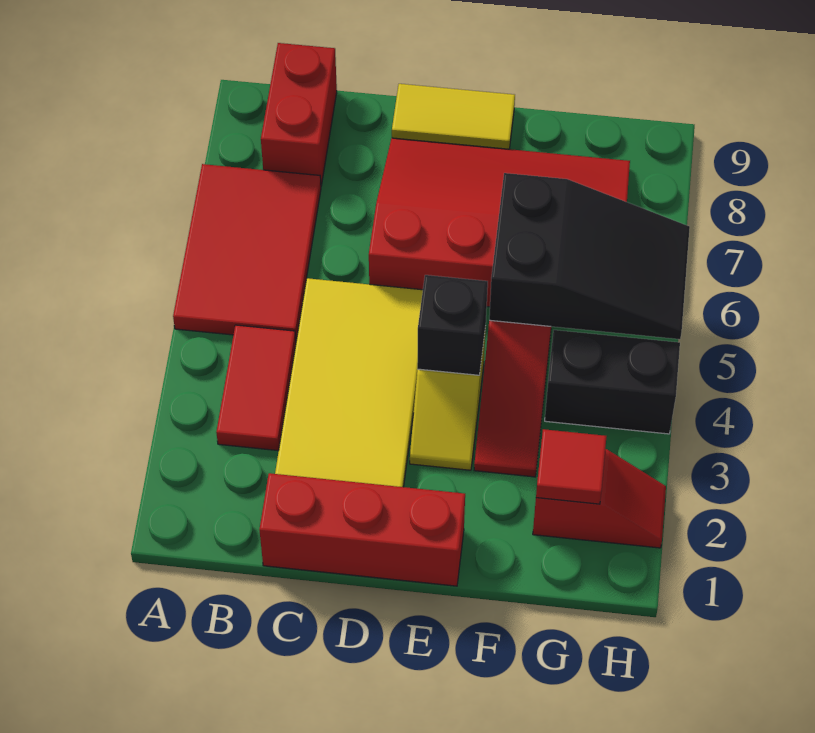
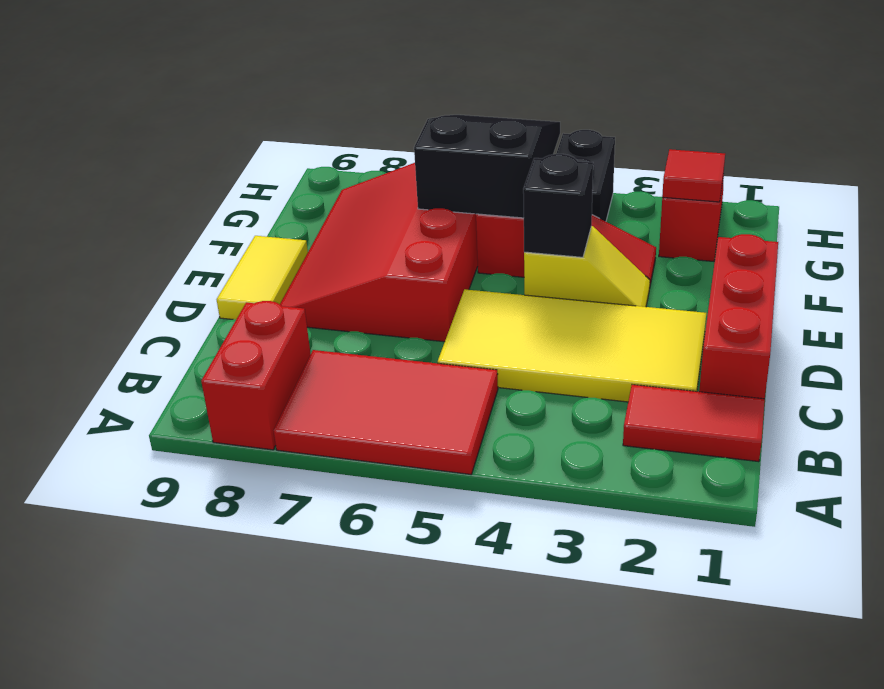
red 1x2 tile [216,325,296,451] -> red 1x2 tile moved to [623,385,765,462]
red 1x2 brick [261,43,337,186] -> red 1x2 brick turned to [201,301,311,450]

